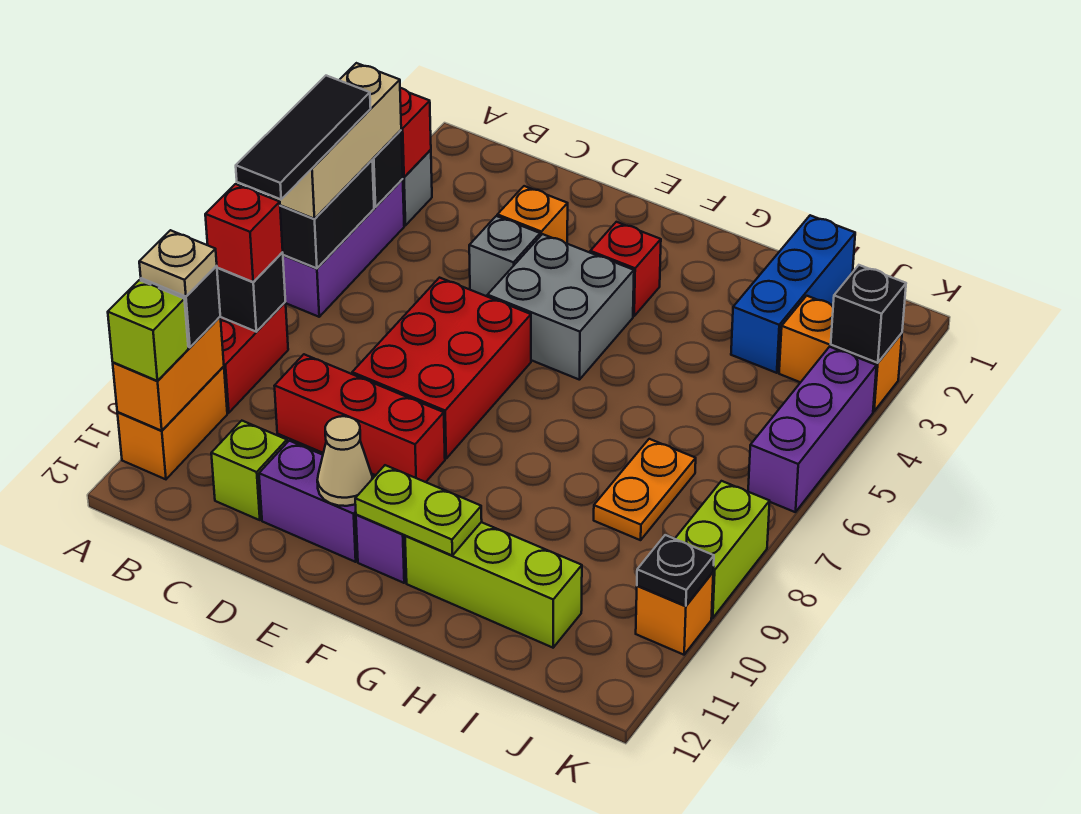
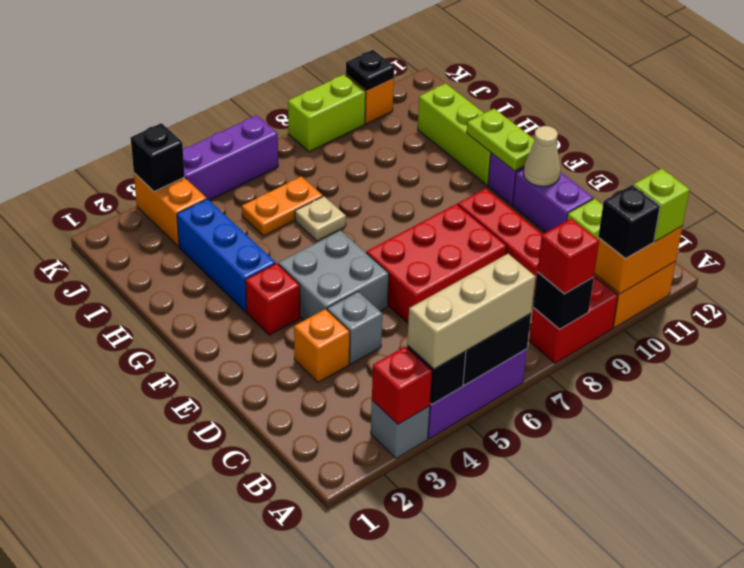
black 1x3 tile [236,76,371,199] -> none
tan 1x1 plate [139,230,217,296] -> tan 1x1 plate moved to [295,196,346,241]
blue 1x3 brick [731,215,855,373] -> blue 1x3 brick turned to [177,199,276,312]
orange 1x2 plate [594,439,696,540] -> orange 1x2 plate moved to [242,176,323,236]

